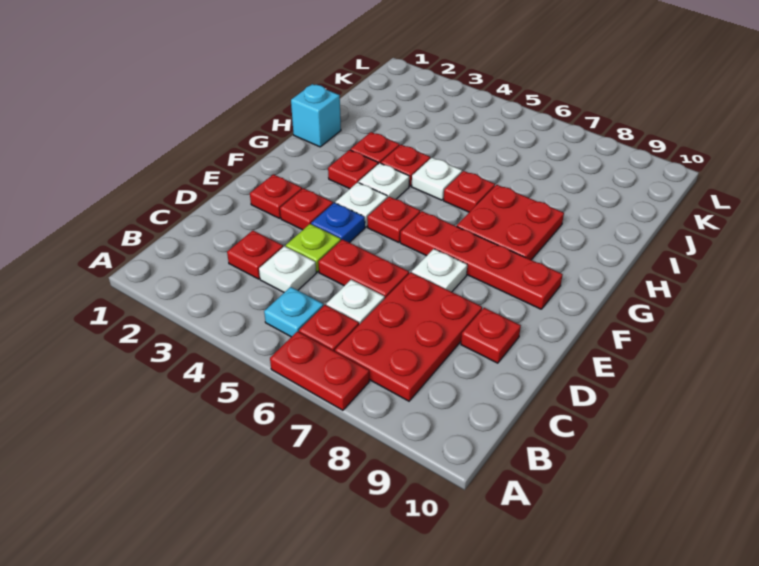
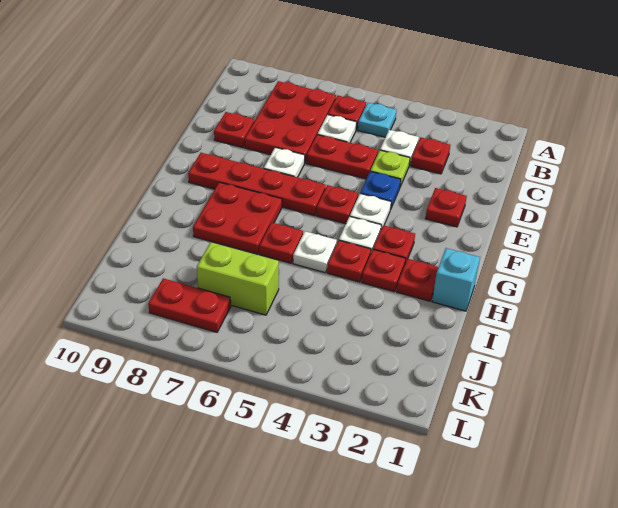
red 1x2 plate [270,331,369,410] -> red 1x2 plate moved to [148,278,231,332]
red 1x1 plate [280,188,333,230] -> red 1x1 plate moved to [397,259,439,301]
none -> lime 1x2 brick [197,242,279,315]

